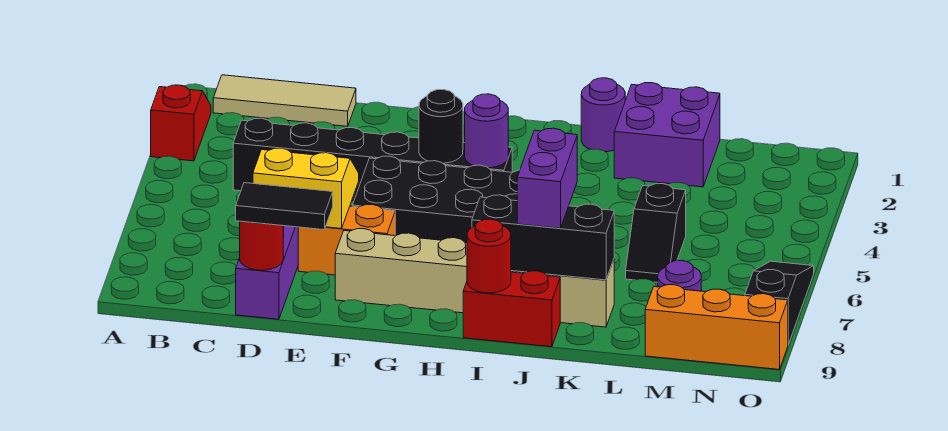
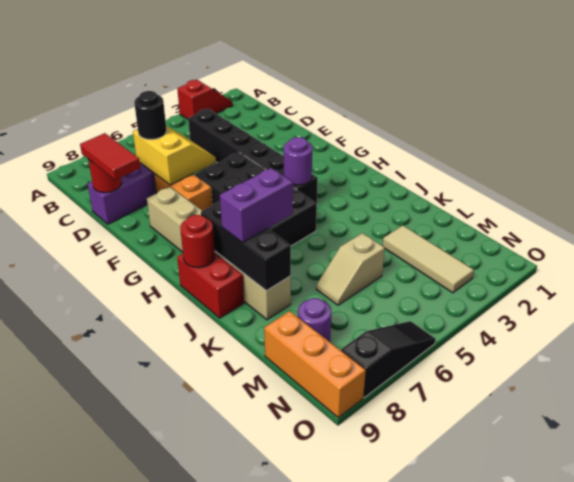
tan 1x3 tile [213,75,356,126] -> tan 1x3 tile moved to [383,226,474,293]
black 1x2 tile [236,183,333,230] -> red 1x2 tile [80,133,140,180]
black 1x1 round brick [419,90,463,163] -> black 1x1 round brick moved to [134,91,167,139]
purple 1x1 round brick [581,78,625,152] -> none
purple 2x2 brick [614,83,720,187] -> none
black 1x2 slope [626,184,686,282] -> tan 1x2 slope [317,233,385,305]

